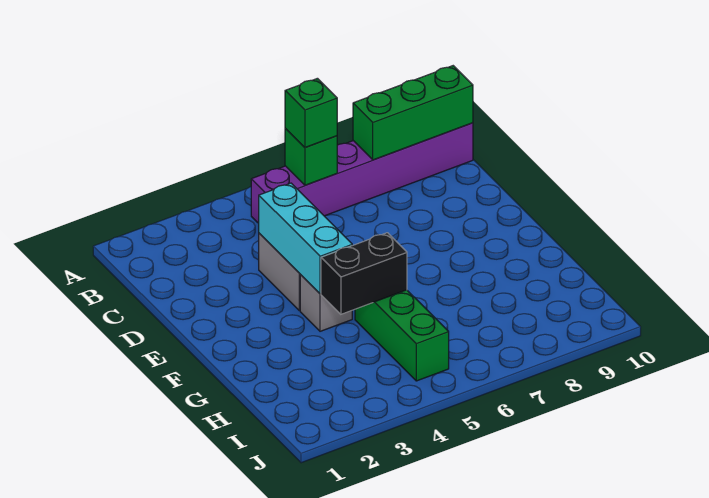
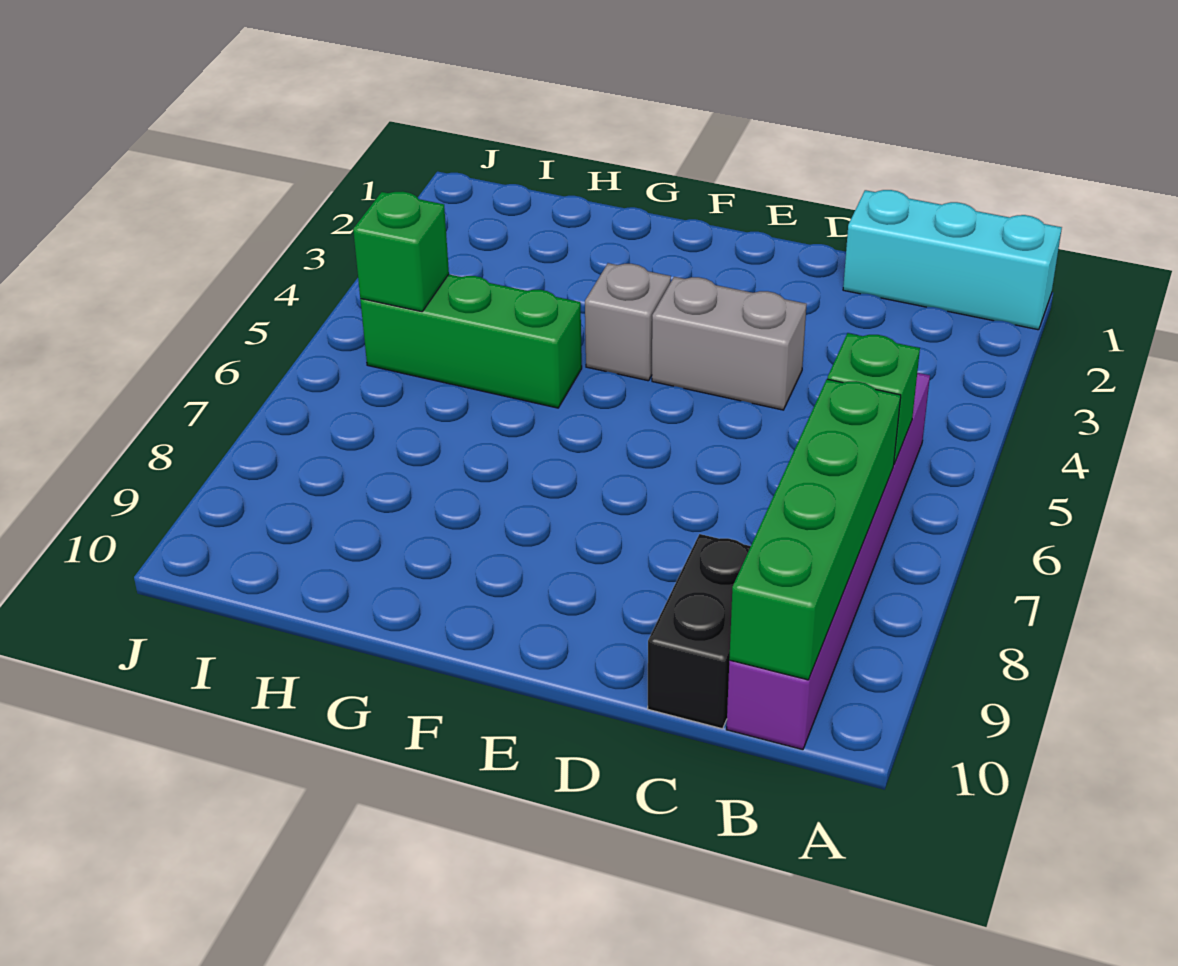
green 1x1 brick [285,78,337,148] -> green 1x1 brick moved to [353,191,449,312]
green 1x3 brick [353,66,473,160] -> green 1x4 brick [729,379,901,680]
cyan 1x3 brick [259,183,352,294] -> cyan 1x3 brick moved to [843,190,1062,330]
black 1x2 brick [321,233,407,314] -> black 1x2 brick moved to [648,534,751,729]

